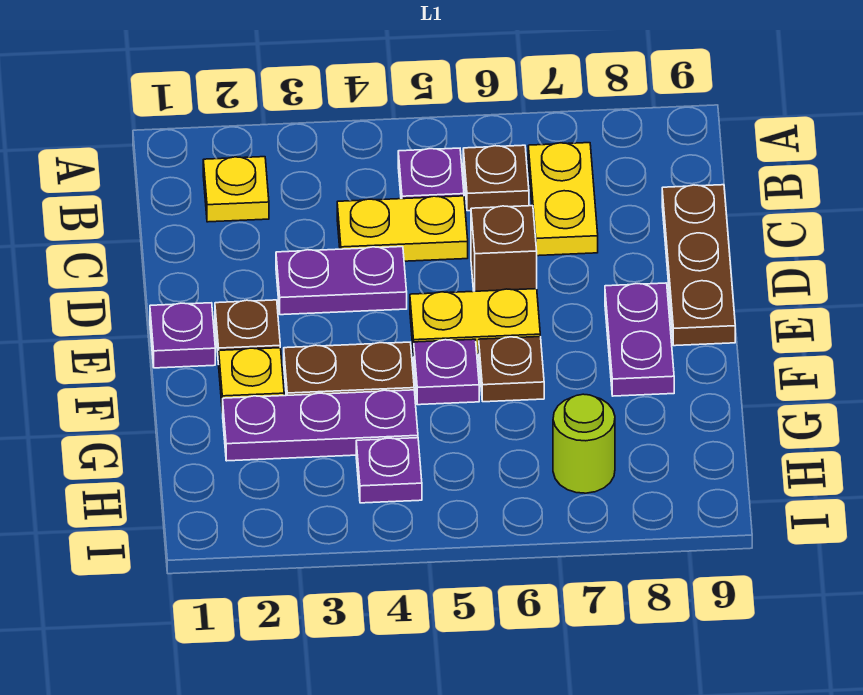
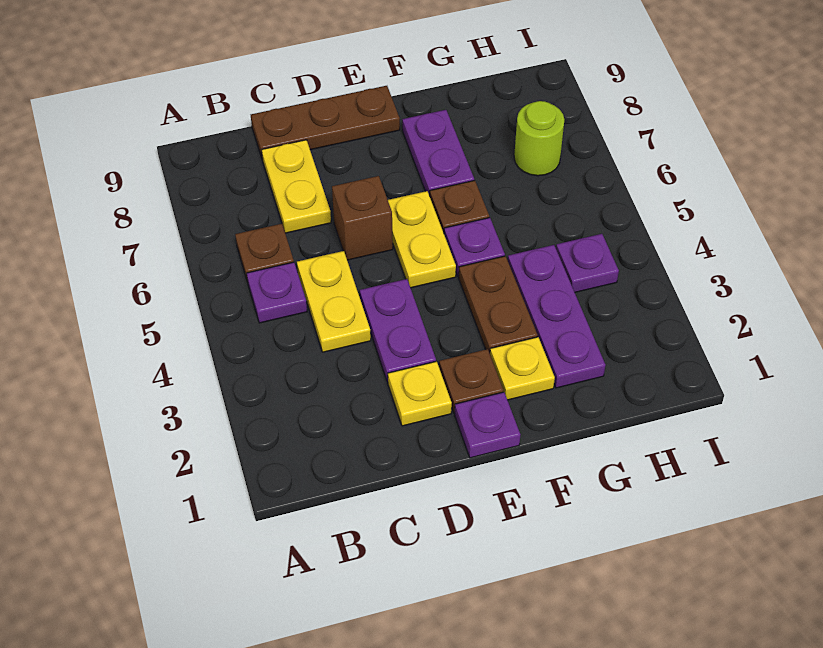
yellow 1x1 plate [203,157,269,222] -> yellow 1x1 plate moved to [388,361,452,426]
yellow 1x2 plate [528,143,598,256] -> yellow 1x2 plate turned to [262,140,331,233]
purple 1x2 plate [605,283,674,396] -> purple 1x2 plate turned to [402,110,474,196]

